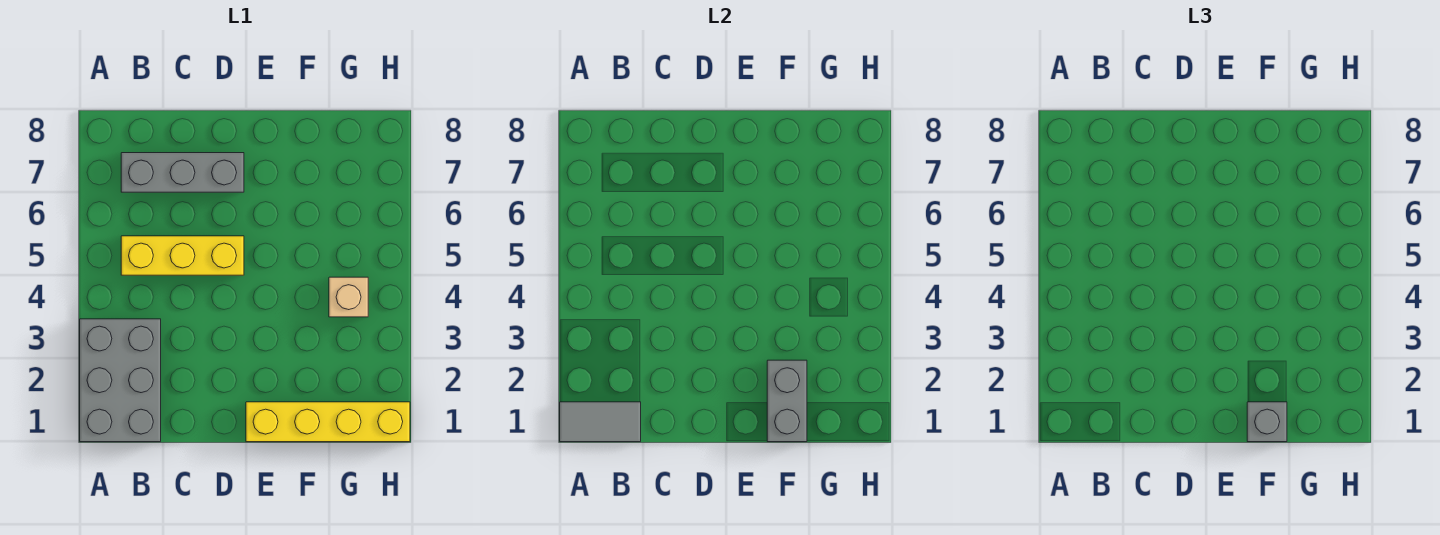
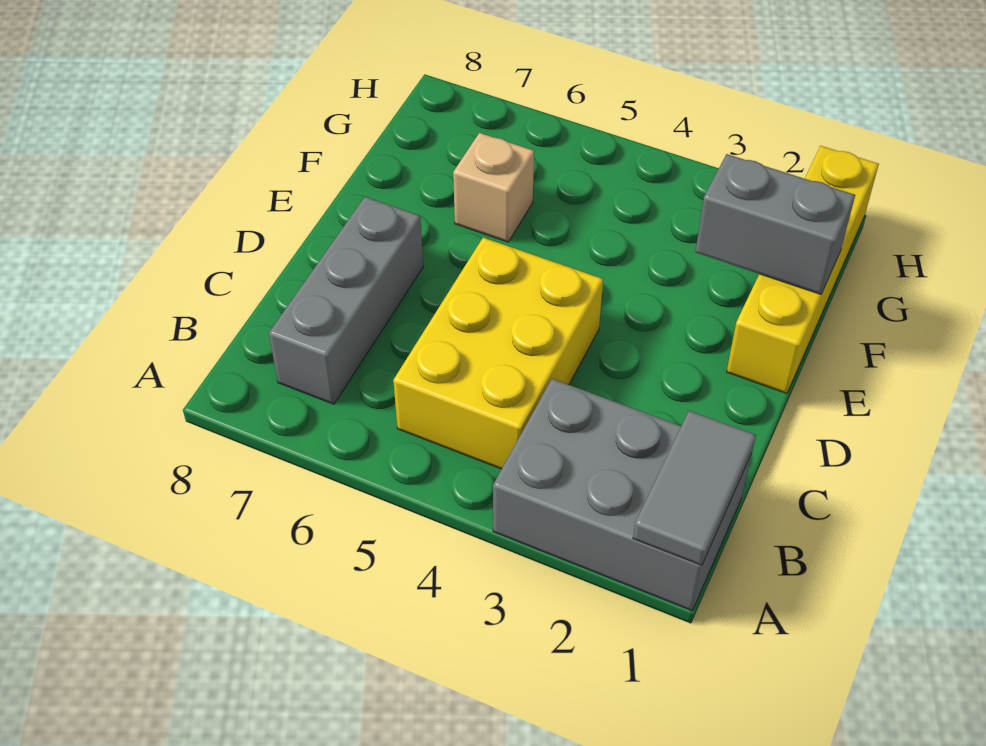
yellow 1x3 brick [121,236,244,275] -> yellow 2x3 brick [393,238,603,469]
grey 1x1 brick [1247,402,1287,442] -> none
tan 1x1 brick [329,277,368,317] -> tan 1x1 brick moved to [453,133,534,242]

